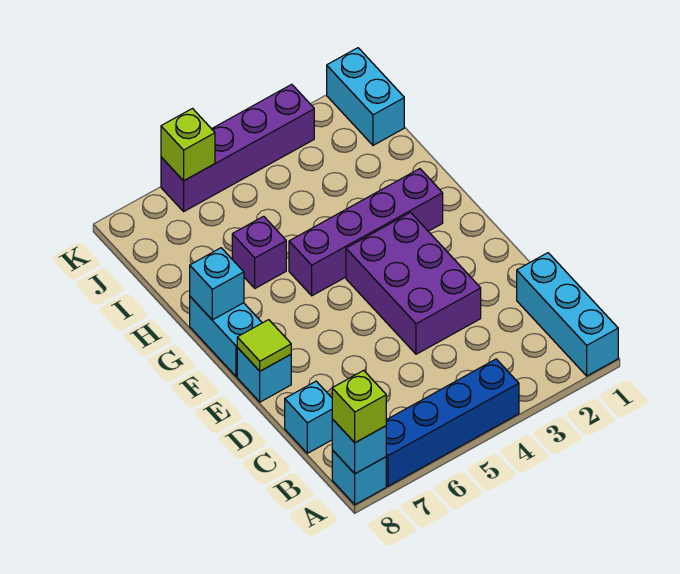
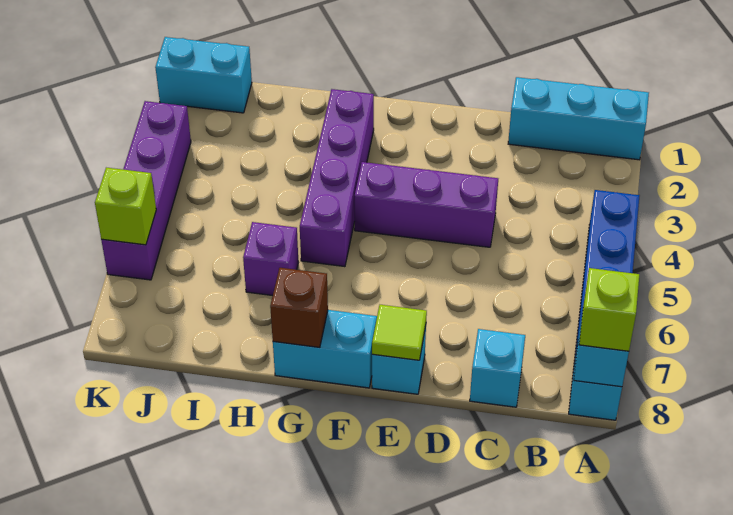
purple 2x3 brick [346,213,481,354] -> purple 1x3 brick [355,162,498,247]
cyan 1x1 brick [190,248,244,320] -> brown 1x1 brick [270,268,328,347]

